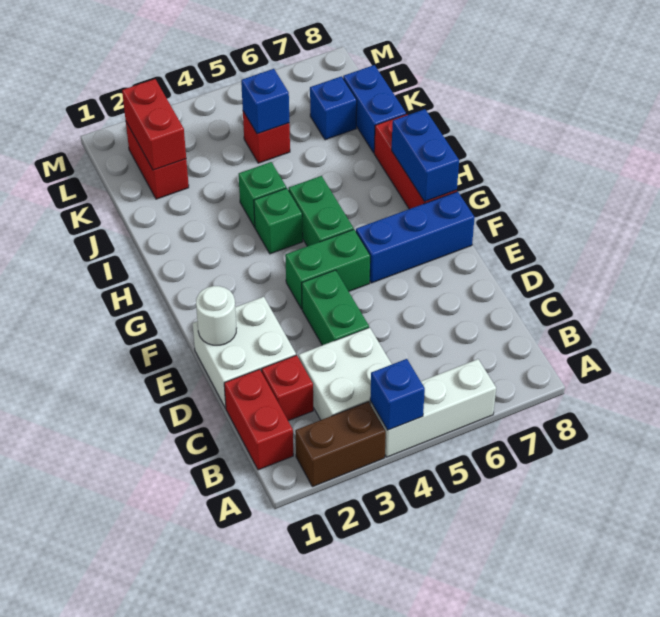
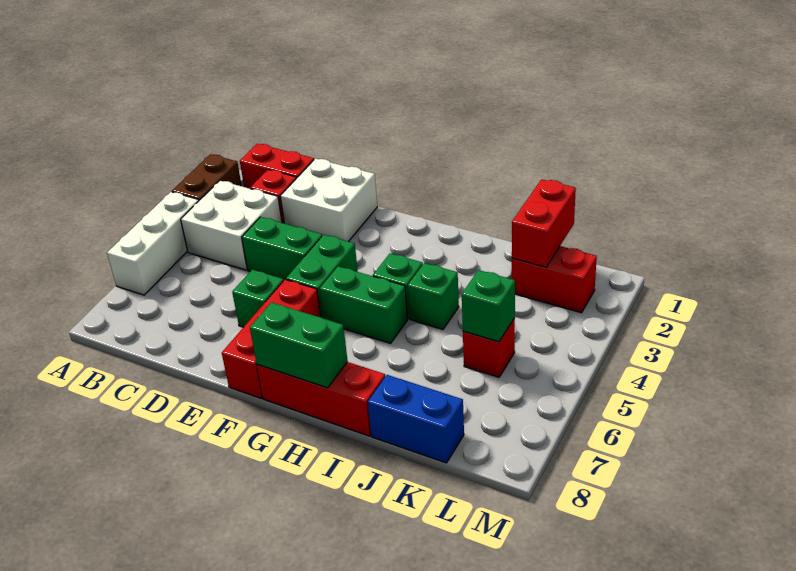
blue 1x1 brick [370,359,425,430] -> none
white 1x1 round brick [196,286,236,345] -> none
none -> green 1x1 brick [232,270,284,327]
blue 1x3 brick [356,191,475,283] -> red 1x3 brick [222,279,321,398]
blue 1x2 brick [392,109,459,202] -> green 1x2 brick [250,302,348,388]
red 1x2 brick [122,79,186,170] -> red 1x2 brick turned to [512,179,576,267]
blue 1x1 brick [241,69,289,134] -> green 1x1 brick [462,270,515,342]
blue 1x1 brick [310,76,357,140] -> none

